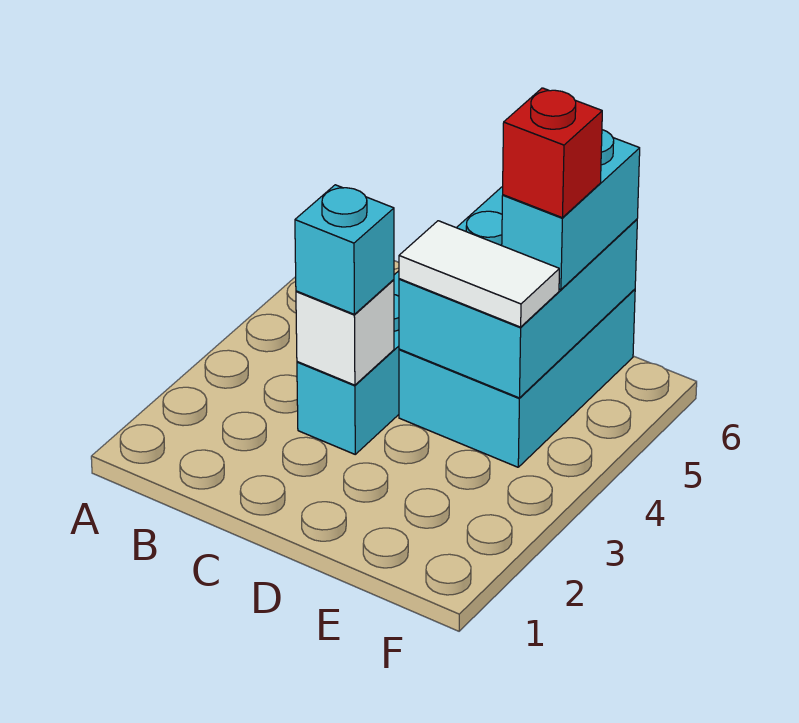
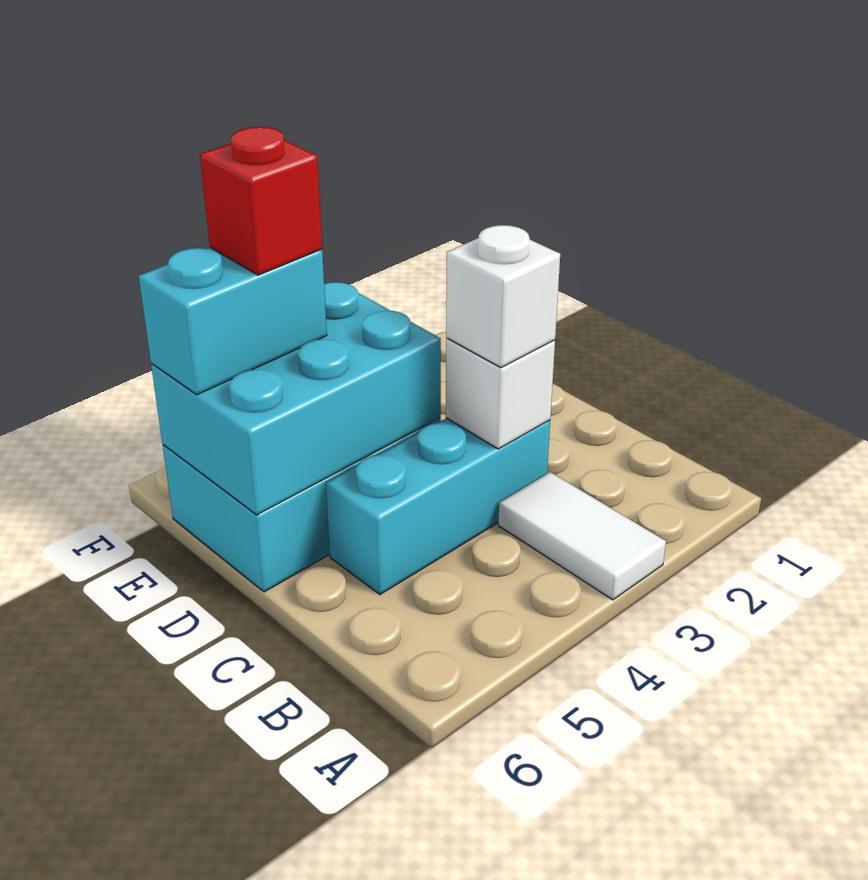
cyan 1x1 brick [295,185,394,314] -> white 1x1 brick [446,225,560,368]
white 1x2 tile [399,221,559,327] -> white 1x2 tile moved to [498,472,666,600]

